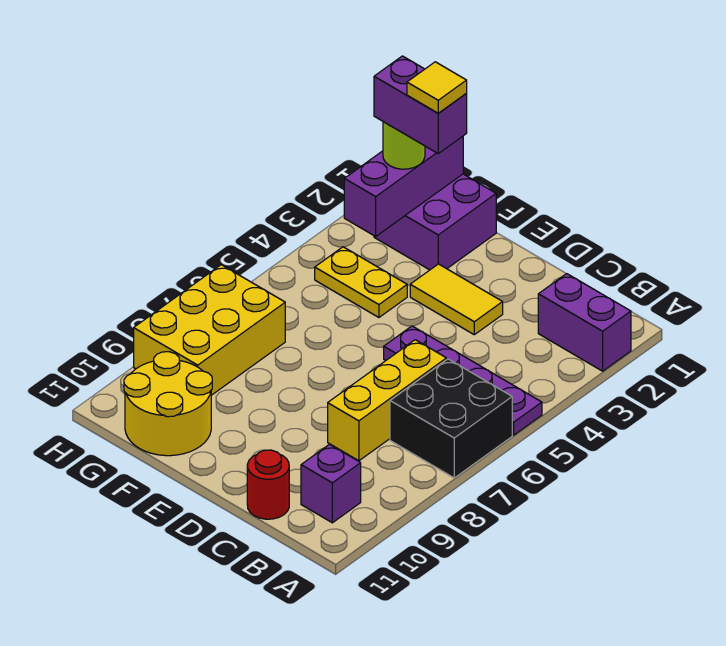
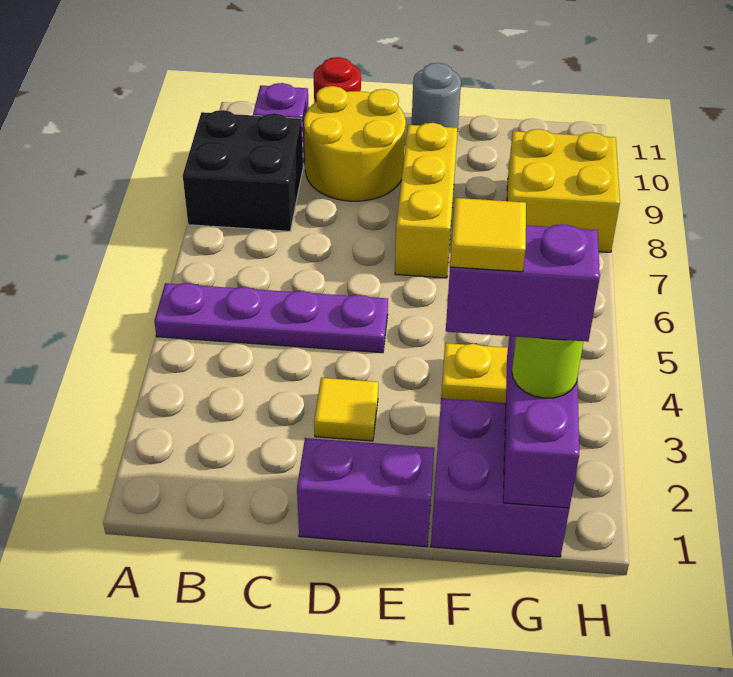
purple 1x2 brick [538,274,631,371] -> purple 1x2 brick moved to [297,438,434,547]
black 2x2 brick [390,359,512,478] -> black 2x2 brick moved to [183,110,303,231]
yellow 1x3 brick [328,340,446,461] -> yellow 1x3 brick moved to [395,123,458,278]
yellow 1x2 tile [410,264,503,335] -> yellow 1x1 tile [314,378,378,441]
none -> grey 1x1 round brick [412,63,461,128]
yellow 2x2 round brick [124,352,212,456] -> yellow 2x2 round brick moved to [304,86,406,201]
yellow 2x3 brick [134,265,285,395] -> yellow 2x2 brick [507,129,620,252]

